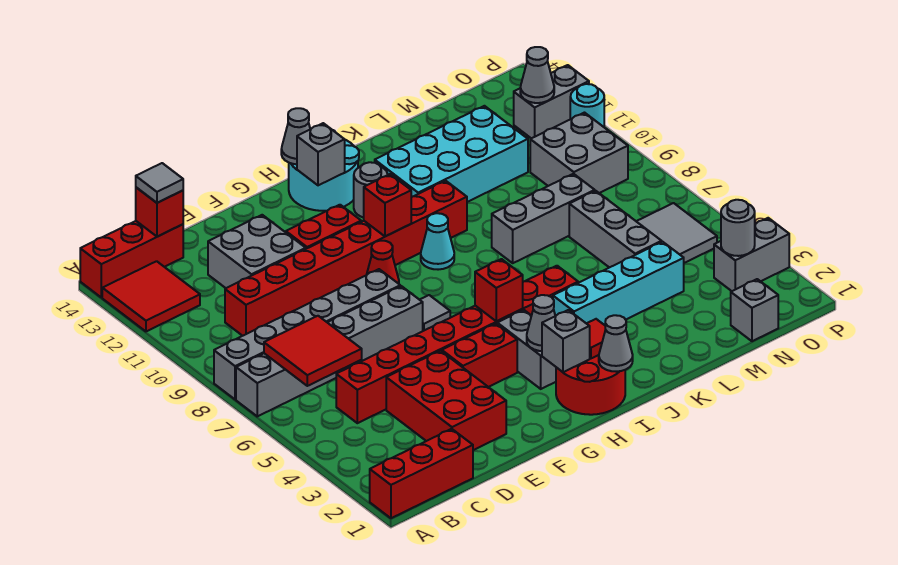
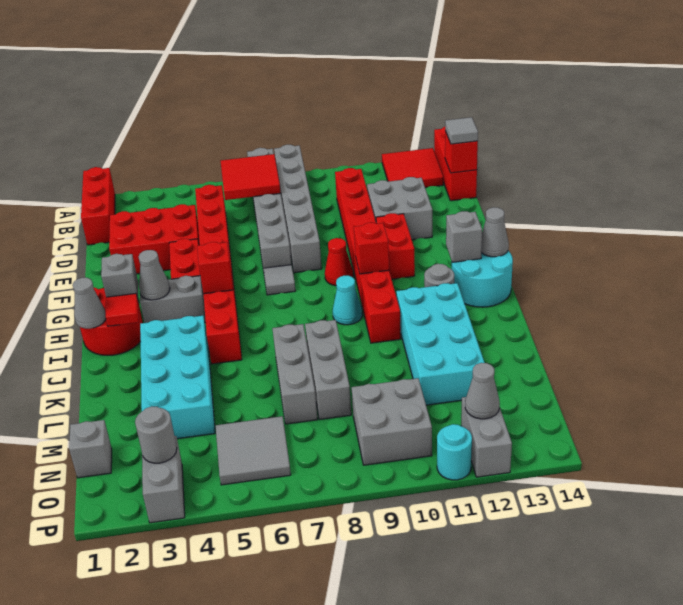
cyan 1x4 brick [553,242,684,325] -> cyan 2x4 brick [140,316,215,439]
grey 1x3 brick [569,191,662,268] -> grey 1x3 brick turned to [272,324,318,424]

